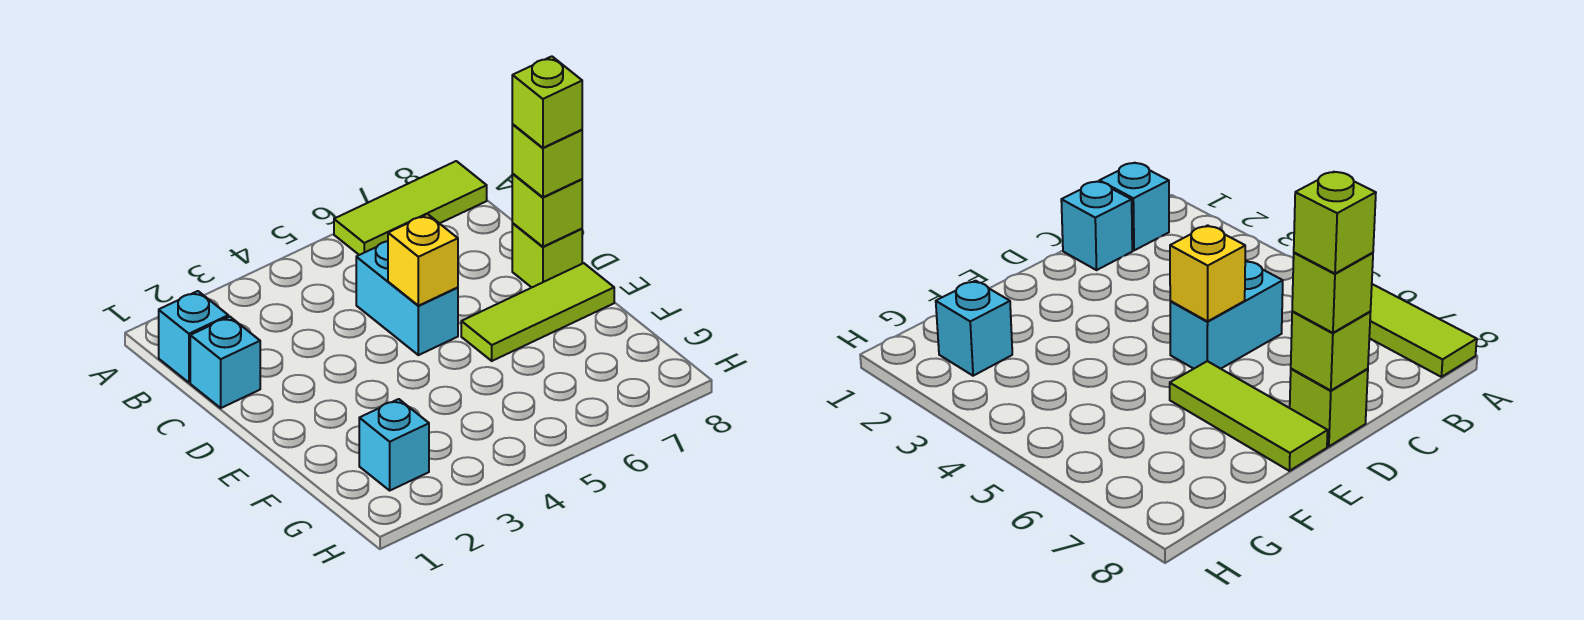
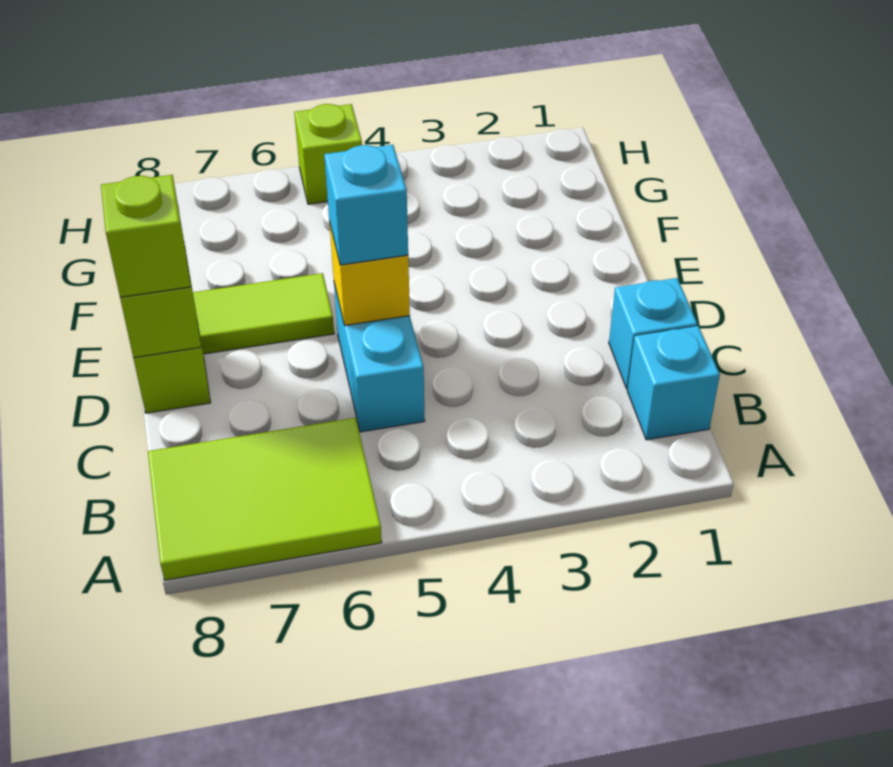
lime 1x3 tile [334,161,487,255] -> lime 2x3 tile [148,418,382,580]
lime 1x1 brick [512,56,582,148] -> lime 1x1 brick moved to [294,104,362,204]
cyan 1x1 brick [359,399,429,490] -> cyan 1x1 brick moved to [324,145,408,265]

